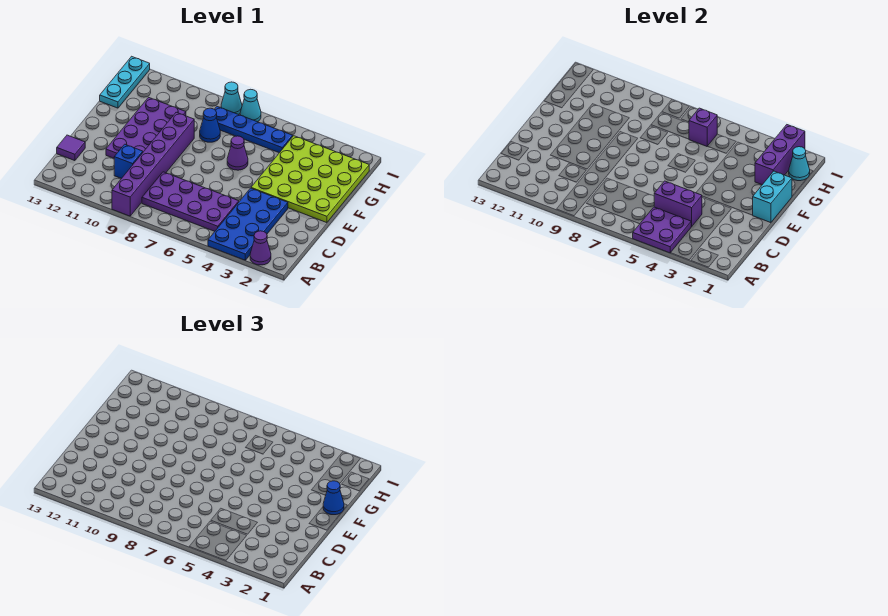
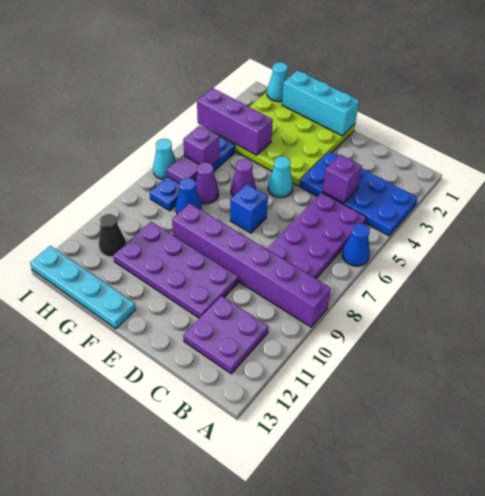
purple 1x1 cone [250,231,271,265] -> purple 1x1 cone moved to [196,162,219,204]
purple 2x2 plate [633,207,692,253] -> purple 2x2 plate moved to [183,296,268,374]
purple 1x2 brick [654,181,702,226] -> purple 1x1 brick [323,154,362,203]
blue 1x1 brick [114,144,143,179] -> blue 1x1 brick moved to [230,184,268,233]
purple 1x1 tile [57,135,85,161] -> purple 1x1 tile moved to [167,155,199,183]
cyan 1x2 brick [753,171,792,223] -> cyan 1x3 brick [282,71,359,136]
blue 1x1 cone [323,481,344,515] -> blue 1x1 cone moved to [342,223,370,266]
purple 1x3 brick [755,125,805,185] -> purple 1x3 brick moved to [197,88,273,155]
cyan 1x3 plate [100,56,150,108] -> cyan 1x4 plate [30,246,136,329]
none -> black 1x1 cone [99,214,126,257]
cyan 1x1 cone [221,82,242,114] -> cyan 1x1 cone moved to [268,156,293,197]

